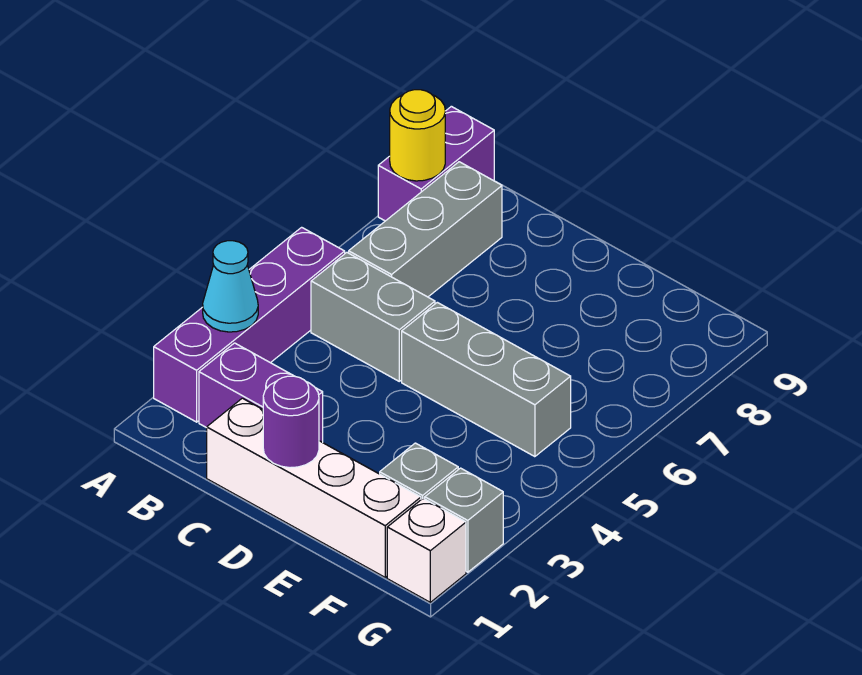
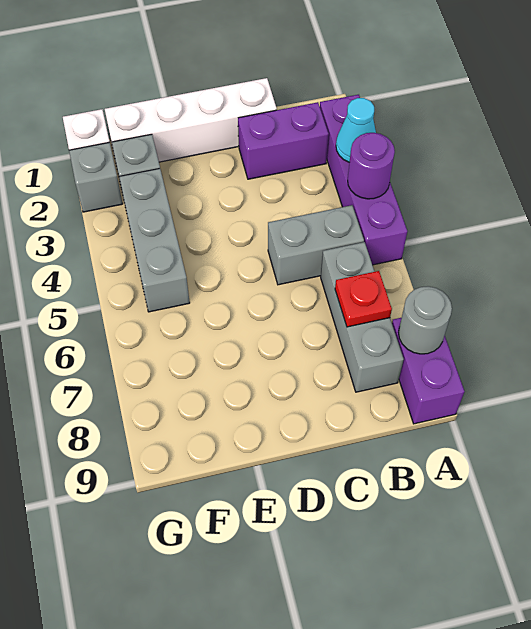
yellow 1x1 round brick [390,90,445,181] -> grey 1x1 round brick [398,286,452,354]
none -> red 1x1 plate [335,271,392,327]
purple 1x1 round brick [263,376,319,468] -> purple 1x1 round brick moved to [348,133,395,199]
grey 1x3 brick [402,302,571,457] -> grey 1x3 brick turned to [119,169,190,312]

